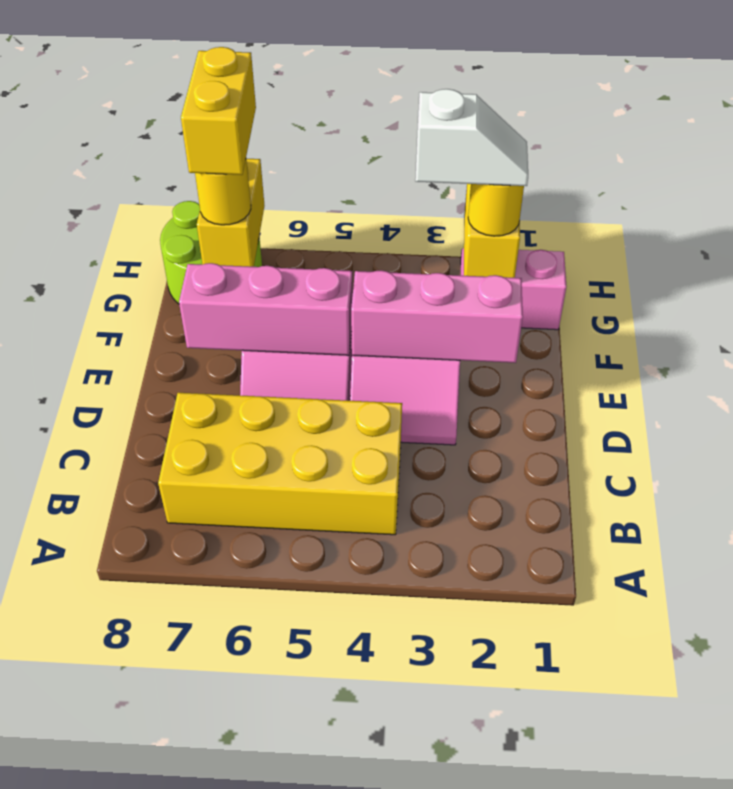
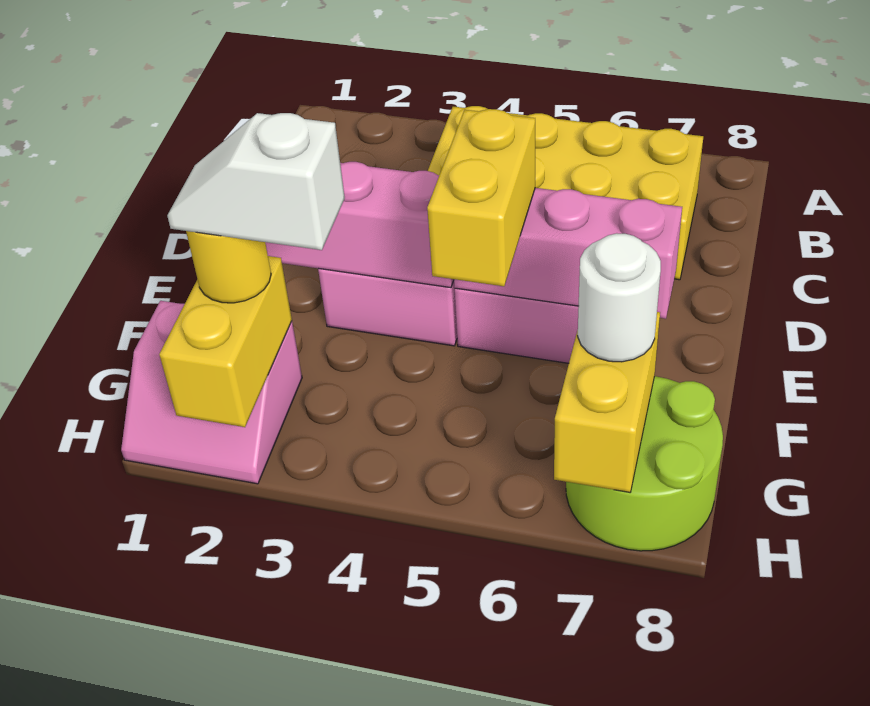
yellow 1x1 round brick [195,160,251,225] -> white 1x1 round brick [578,233,661,362]
yellow 1x2 brick [181,47,256,175] -> yellow 1x2 brick moved to [427,109,535,286]

